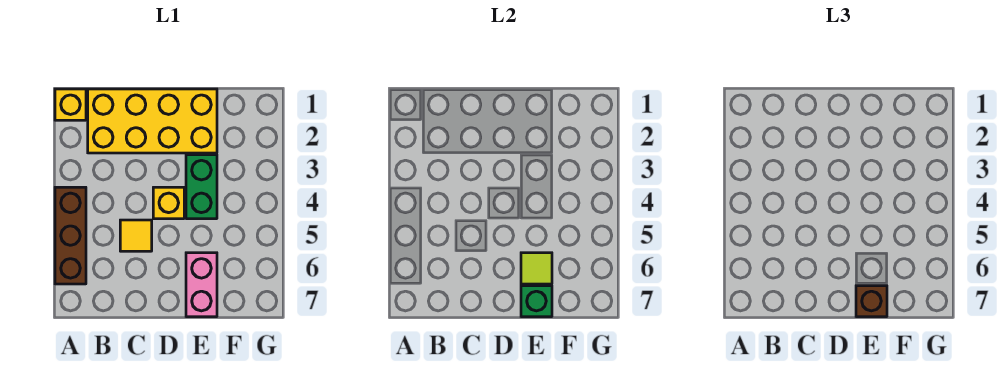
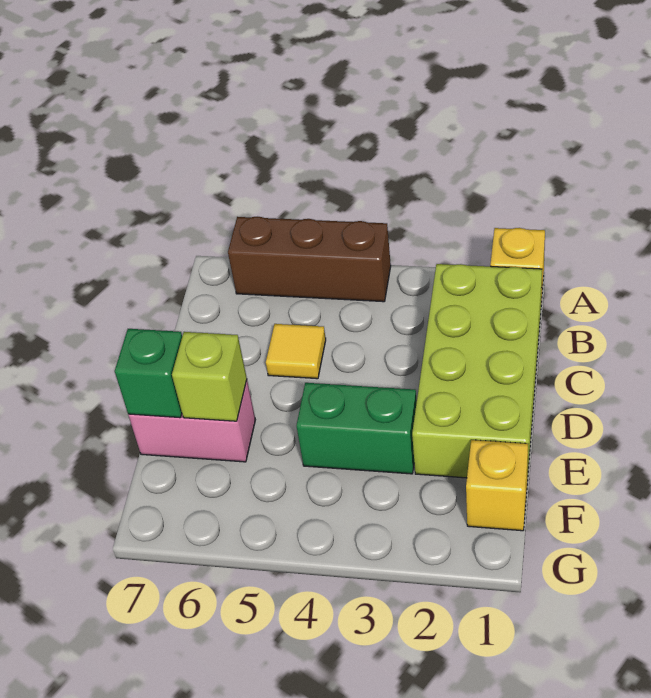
yellow 2x4 brick [88,89,217,153] -> lime 2x4 brick [412,264,542,481]
yellow 1x1 brick [153,187,184,219] -> yellow 1x1 brick moved to [466,440,528,531]
lime 1x1 tile [521,253,552,284] -> lime 1x1 brick [172,332,247,421]
brown 1x1 brick [856,286,887,317] -> none

